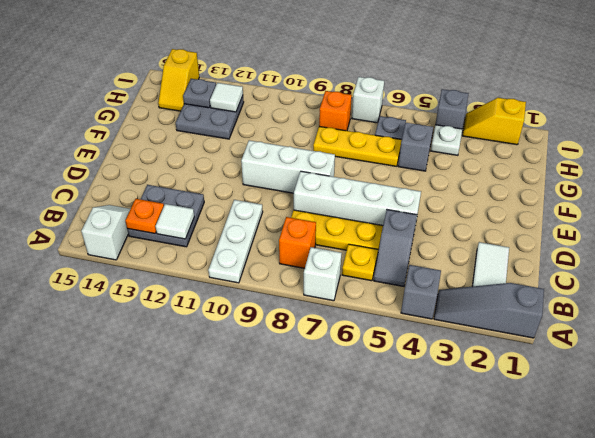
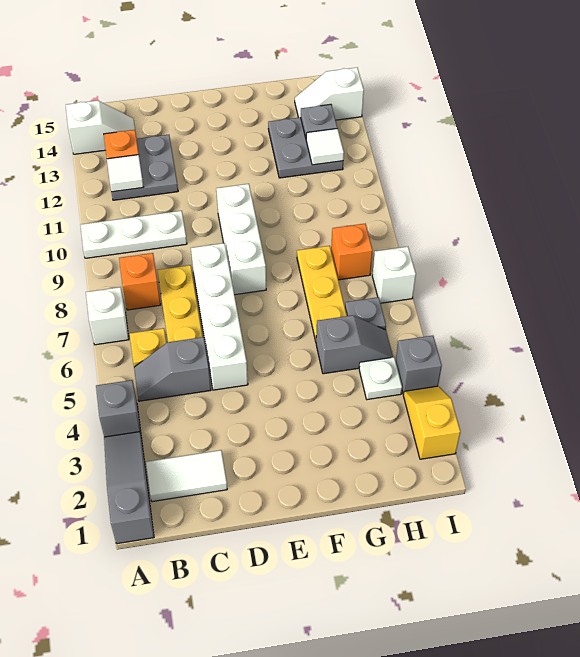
yellow 1x2 slope [158,49,199,111] -> white 1x2 slope [295,68,364,120]

